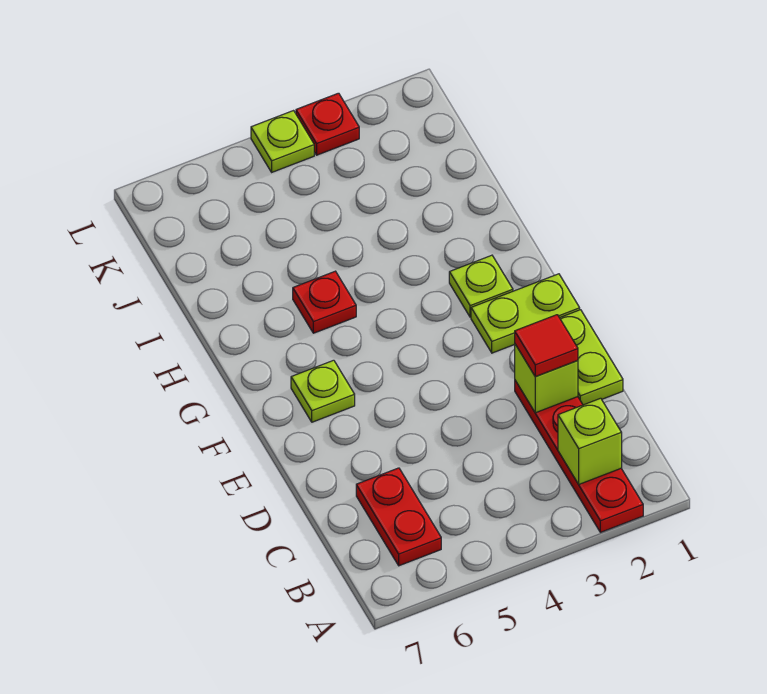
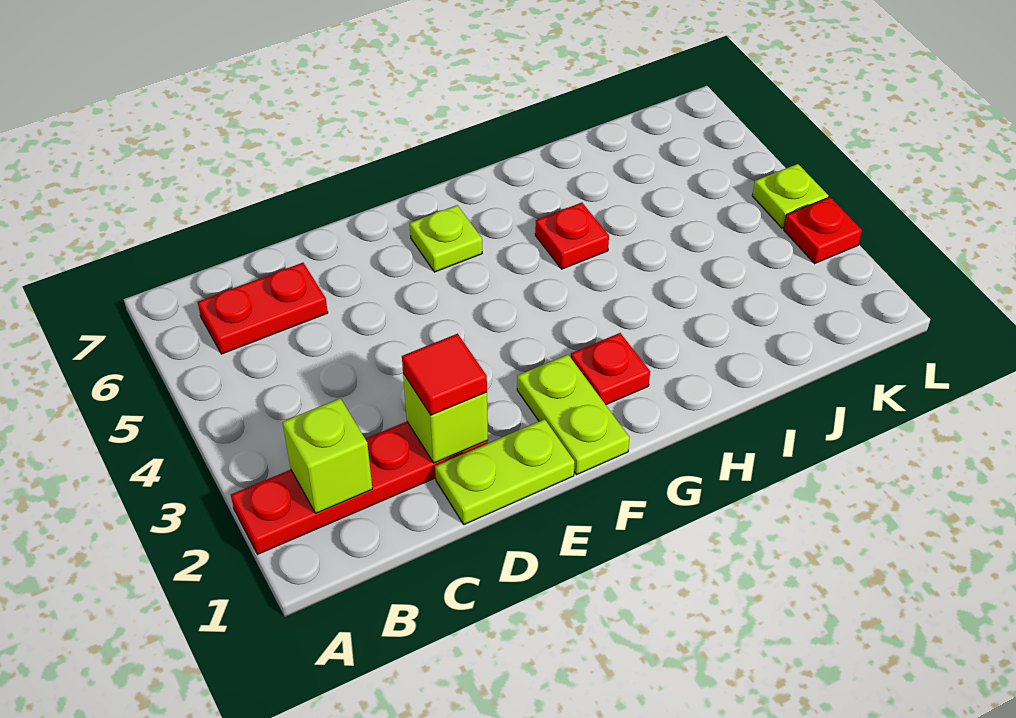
lime 1x1 plate [449,255,513,317] -> red 1x1 plate [571,333,650,405]

